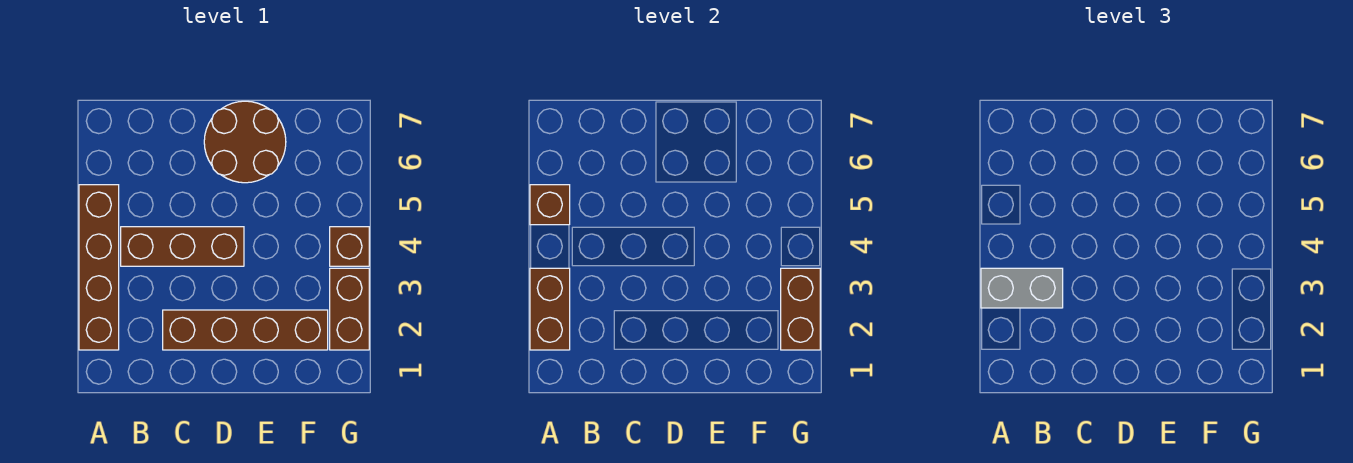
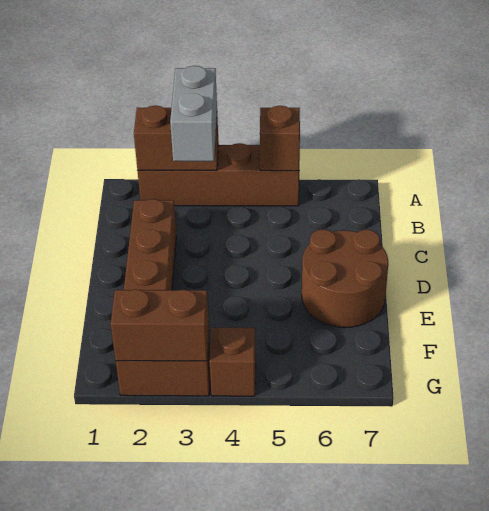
brown 1x3 brick [121,227,244,266] -> none

